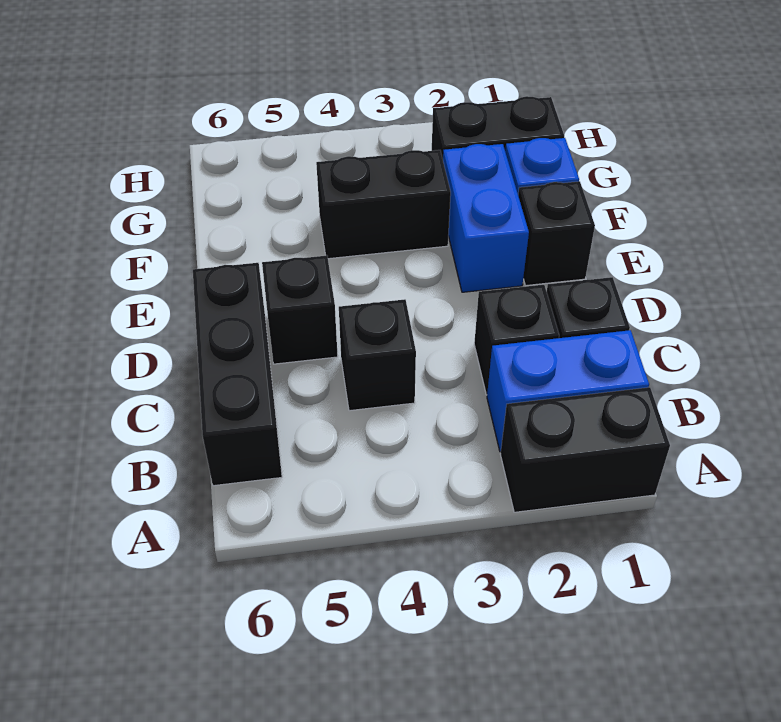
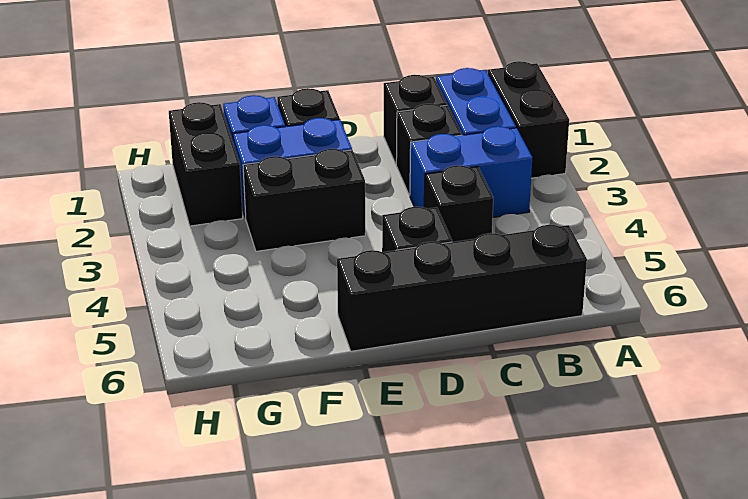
none -> blue 1x2 brick [410,126,532,217]
black 1x3 brick [193,263,282,486] -> black 1x4 brick [337,225,587,351]
black 1x2 brick [316,150,451,259] -> black 1x2 brick turned to [243,149,365,251]

